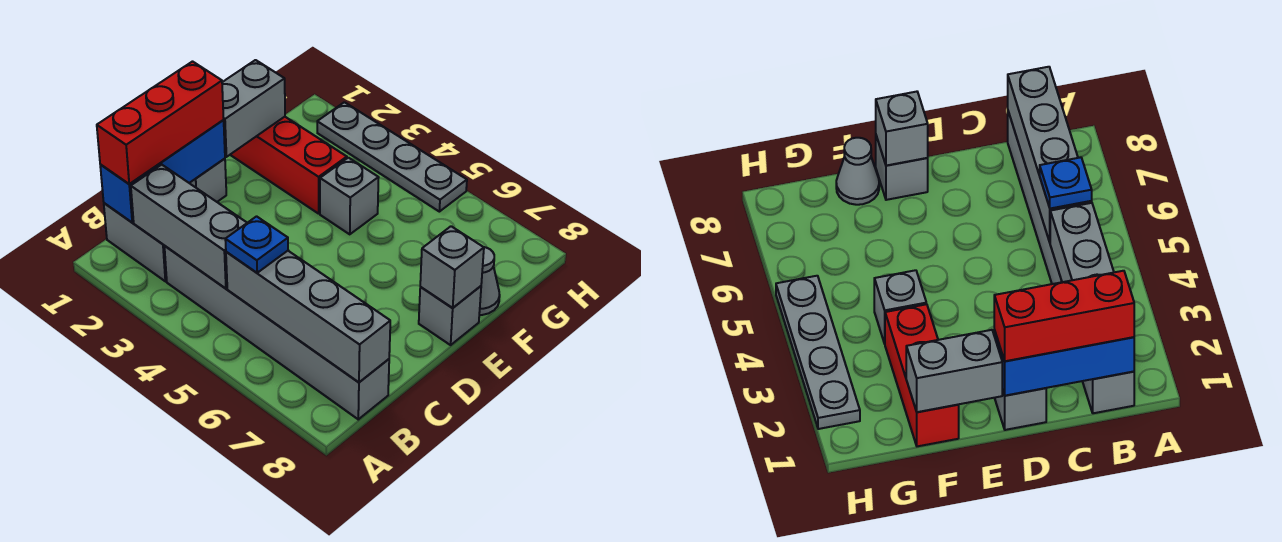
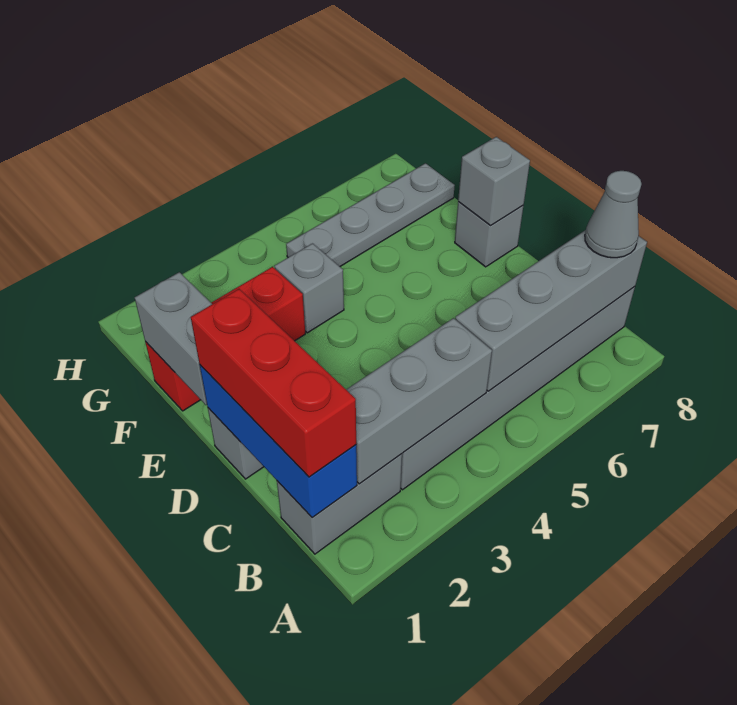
blue 1x1 plate [225,216,288,273] -> none
grey 1x1 cone [479,247,500,315] -> grey 1x1 cone moved to [585,171,641,258]
grey 1x4 plate [317,102,467,212] -> grey 1x4 plate moved to [286,163,455,267]

